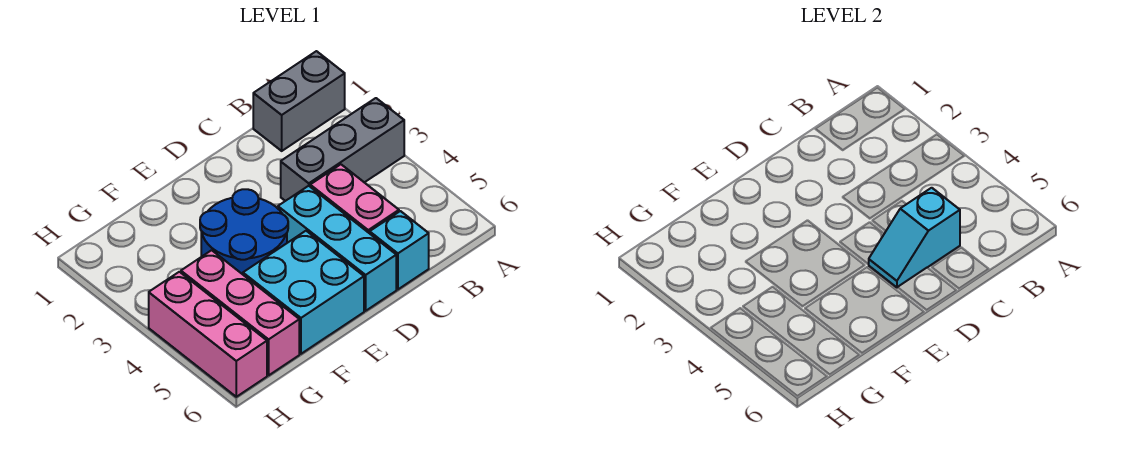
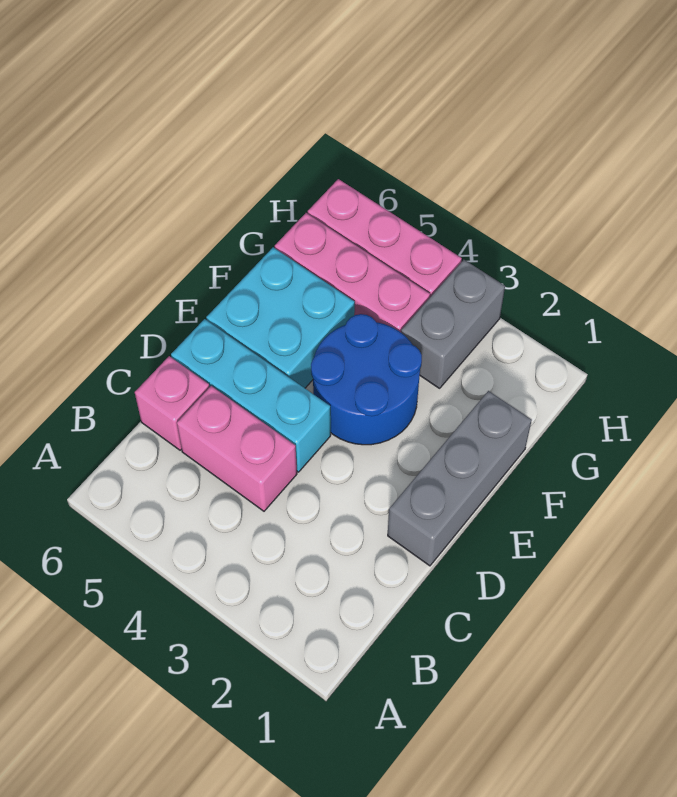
grey 1x2 brick [253,51,345,151] -> grey 1x2 brick moved to [401,260,505,388]
grey 1x3 brick [281,98,404,201] -> grey 1x3 brick moved to [388,391,532,566]
cyan 1x2 slope [868,188,960,287] -> none
cyan 1x1 brick [370,211,429,289] -> pink 1x1 brick [135,356,209,450]

